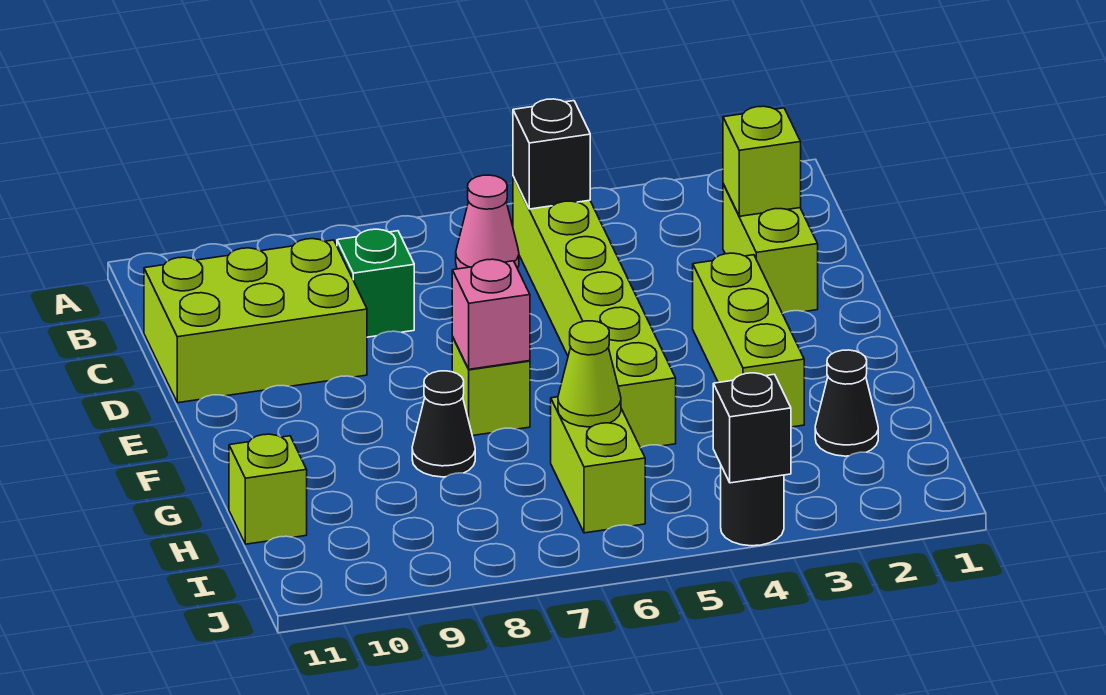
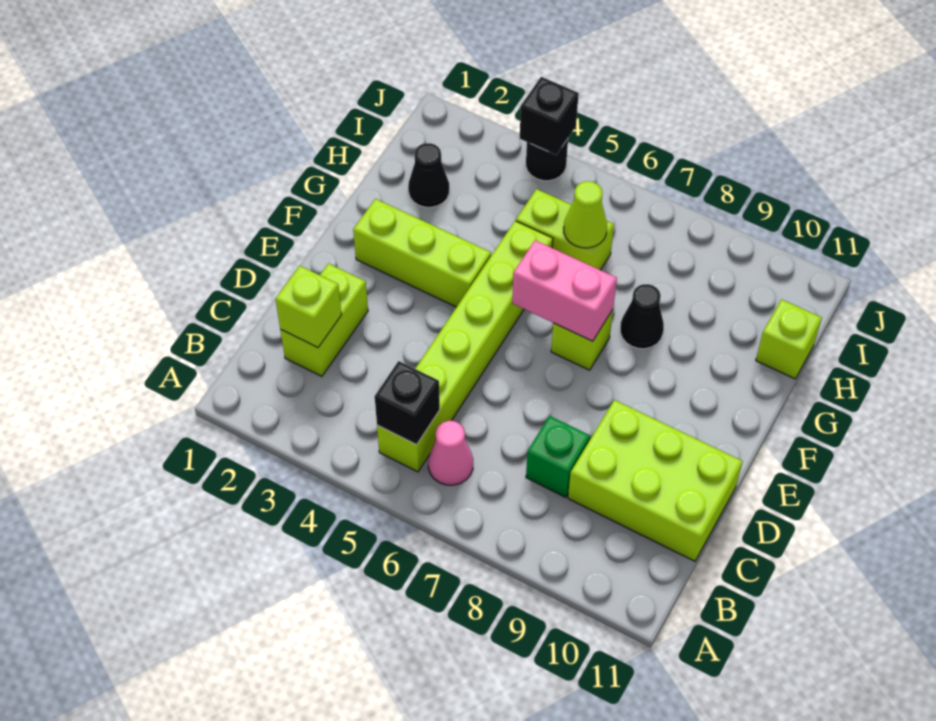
lime 1x3 brick [693,253,804,427] -> lime 1x3 brick turned to [353,199,491,307]
pink 1x1 brick [452,259,530,369] -> pink 1x2 brick [512,240,617,341]
lime 1x2 brick [551,397,645,533] -> lime 1x2 brick turned to [516,189,614,270]

